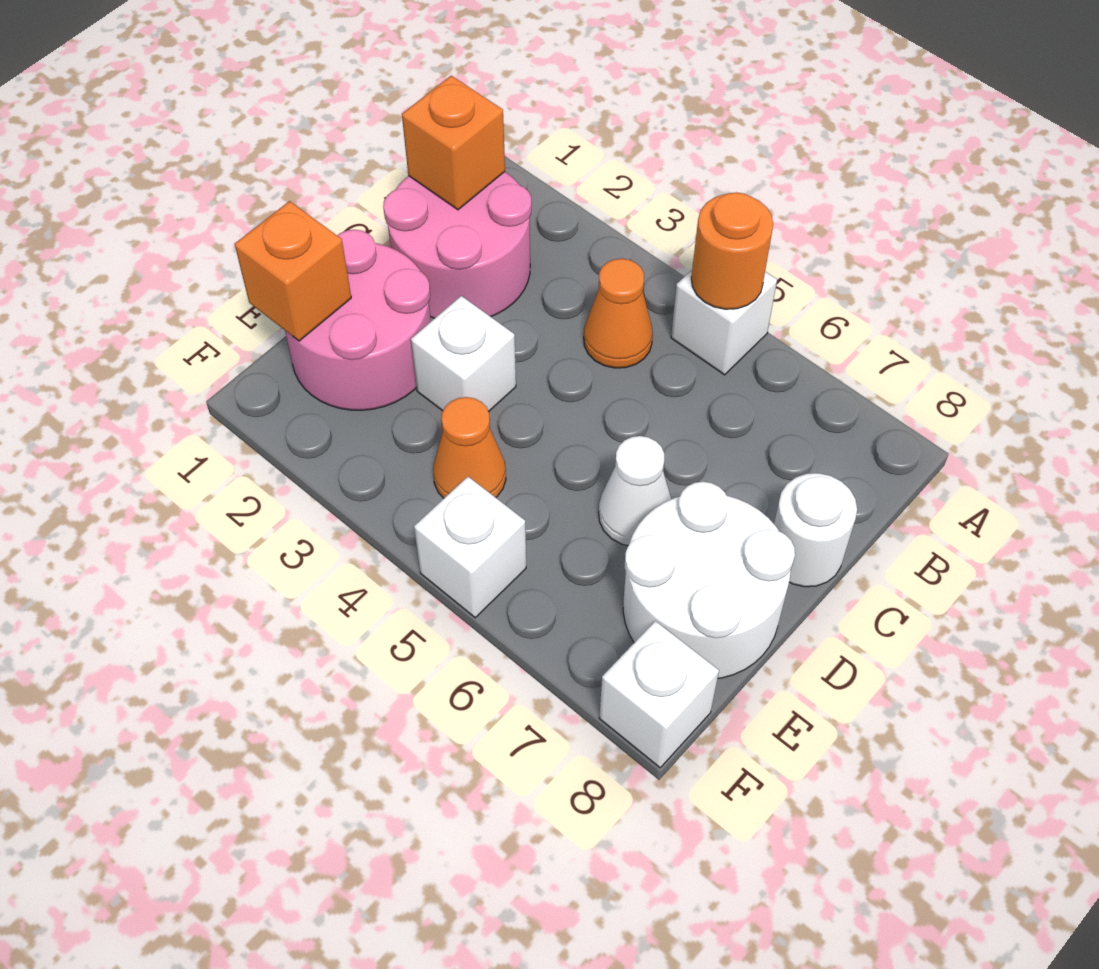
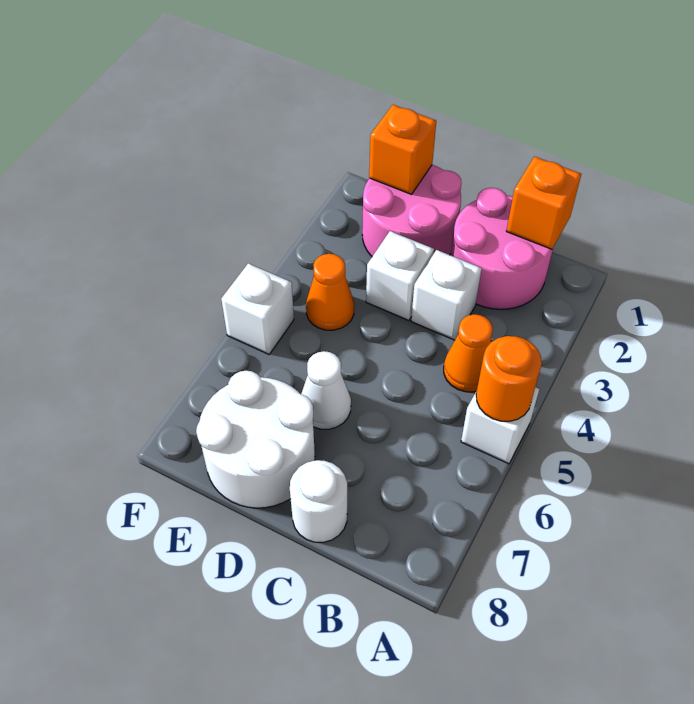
white 1x1 brick [599,621,719,768] -> white 1x1 brick moved to [411,250,482,340]

